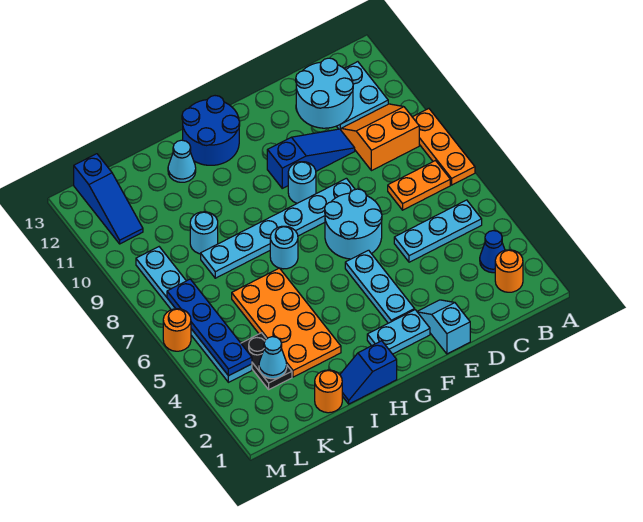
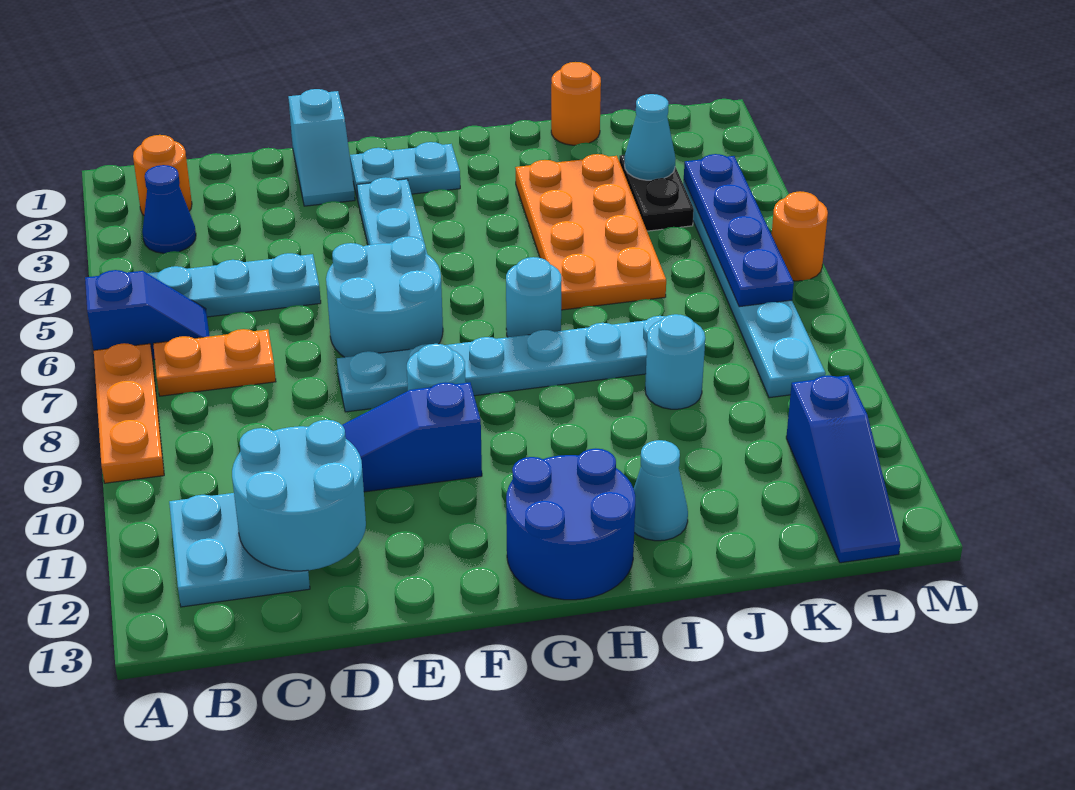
orange 2x2 slope [341,104,419,171] -> none
blue 1x2 slope [340,341,397,404] -> blue 1x2 slope moved to [85,270,209,359]
blue 1x3 slope [74,154,143,244] -> blue 1x3 slope turned to [786,375,900,563]

